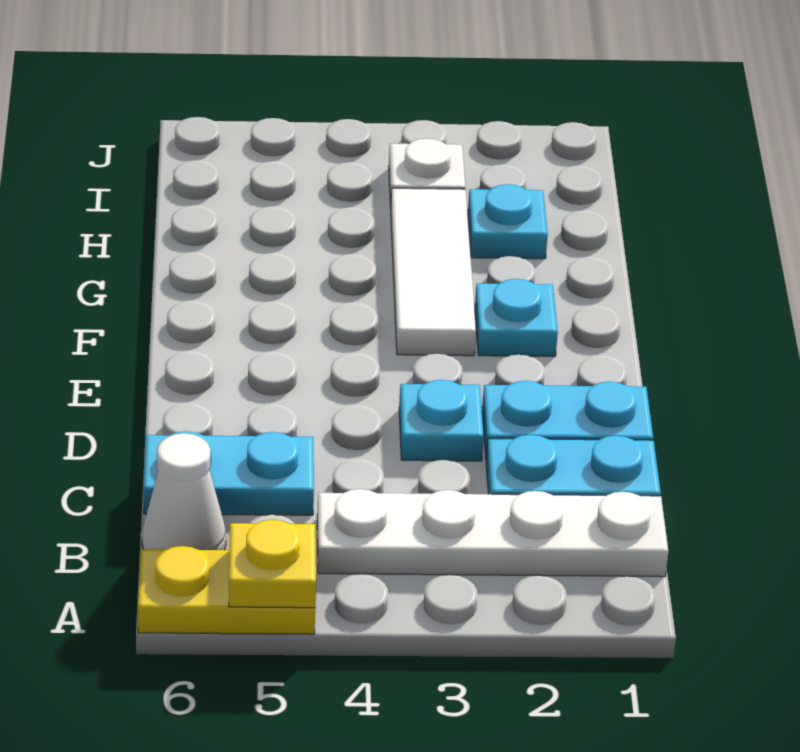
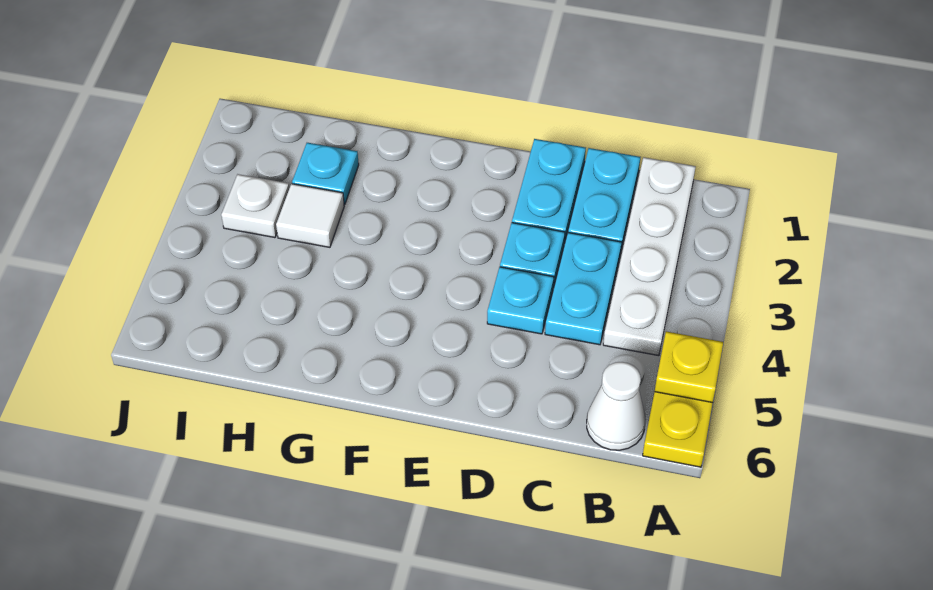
cyan 1x2 plate [143,431,314,515] -> cyan 1x2 plate moved to [545,233,622,345]
cyan 1x1 plate [475,279,558,357] -> cyan 1x1 plate moved to [487,267,554,334]
white 1x3 tile [391,188,476,356] -> white 1x1 tile [276,184,344,247]

